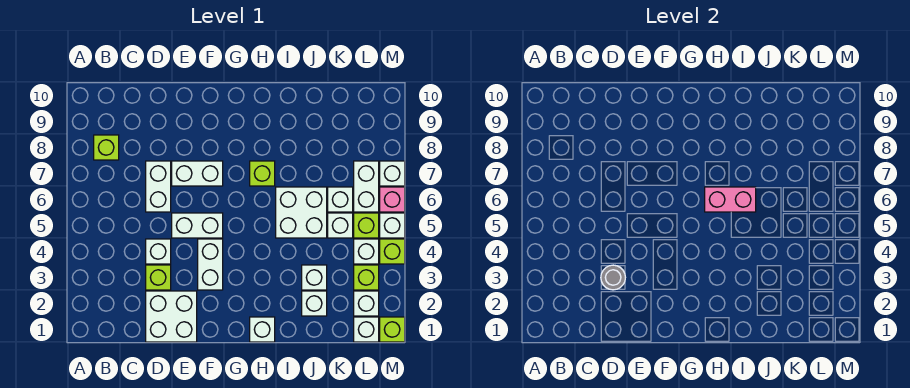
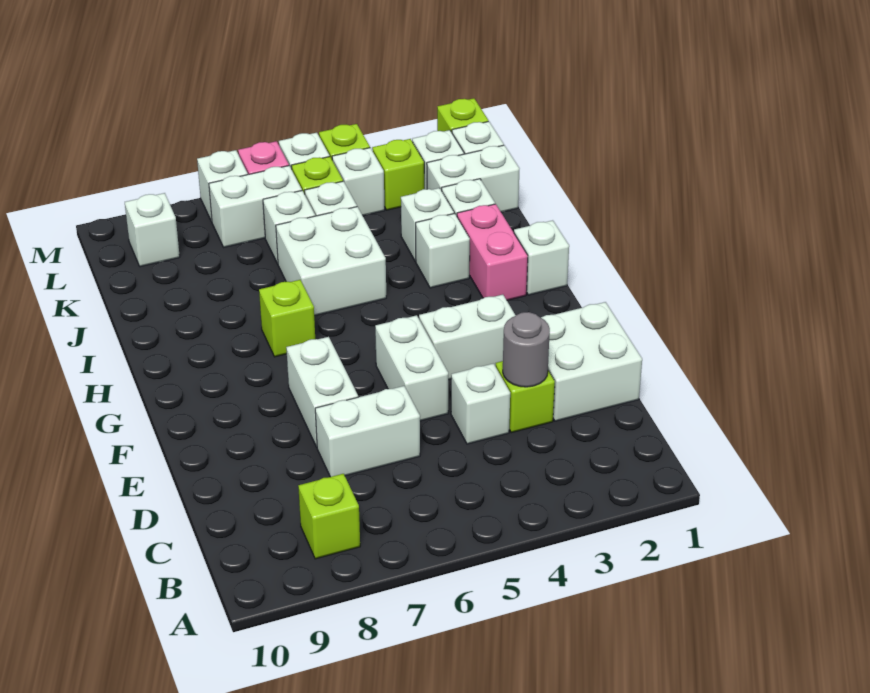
pink 1x2 brick [705,187,756,212] -> pink 1x2 brick moved to [457,204,528,300]
none -> white 1x1 brick [416,213,470,288]
none -> white 1x2 brick [427,145,520,212]
none -> white 1x1 brick [125,193,180,267]

